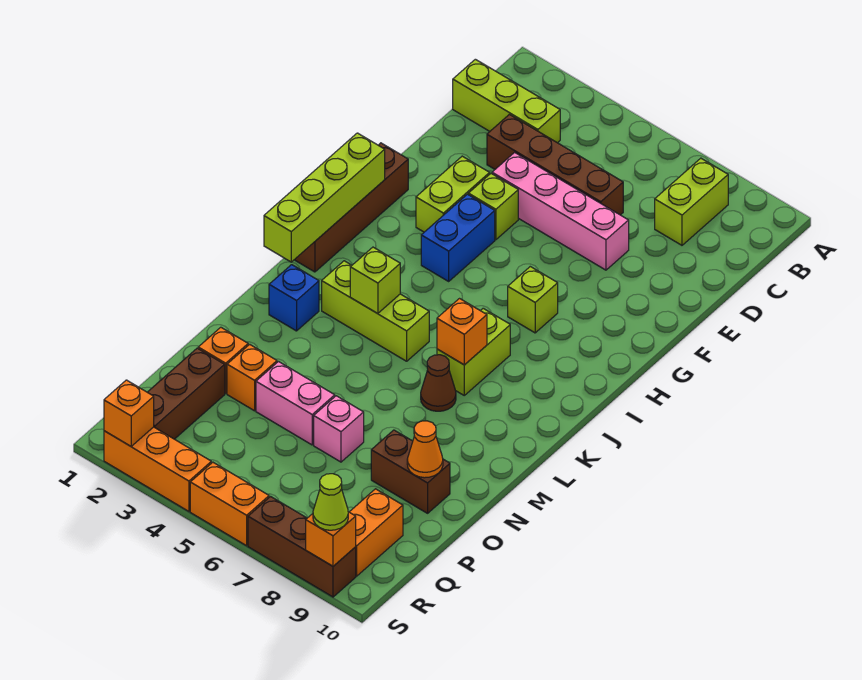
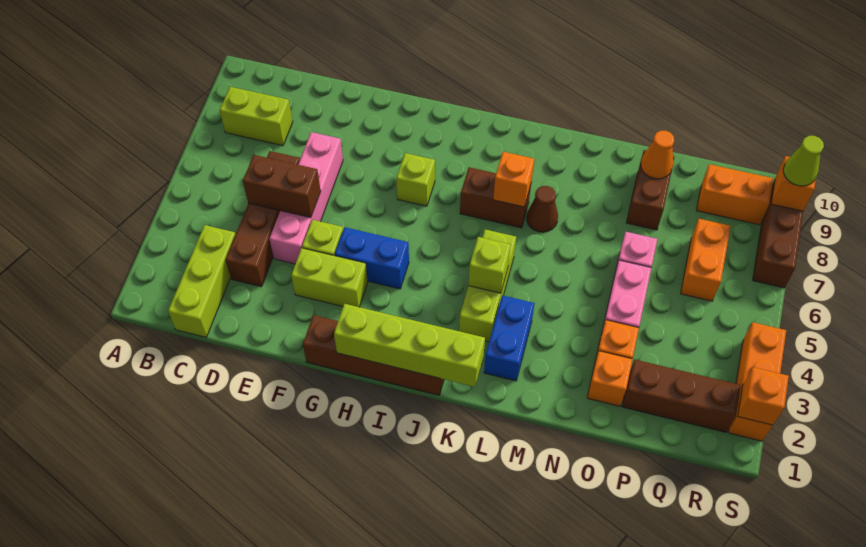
none -> brown 1x2 brick [243,155,321,218]
lime 1x2 brick [437,308,510,395] -> brown 1x2 brick [460,167,531,228]
blue 1x1 brick [269,265,319,331] -> blue 1x2 brick [484,295,535,381]
orange 1x2 brick [190,462,269,546] -> orange 1x2 brick moved to [681,219,731,301]

